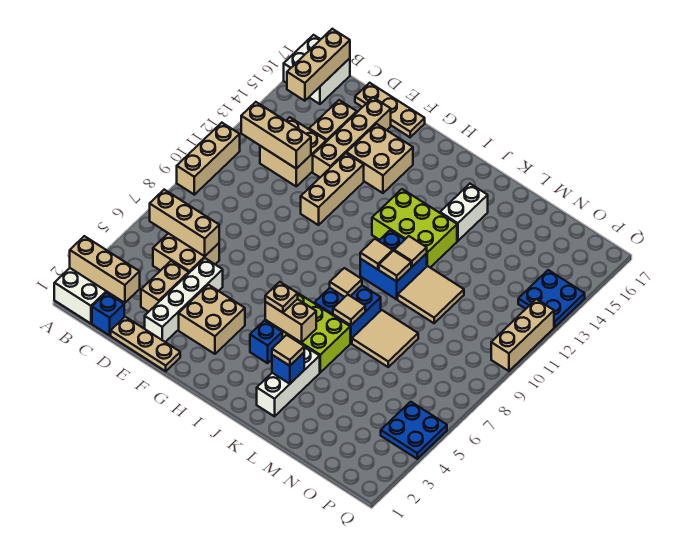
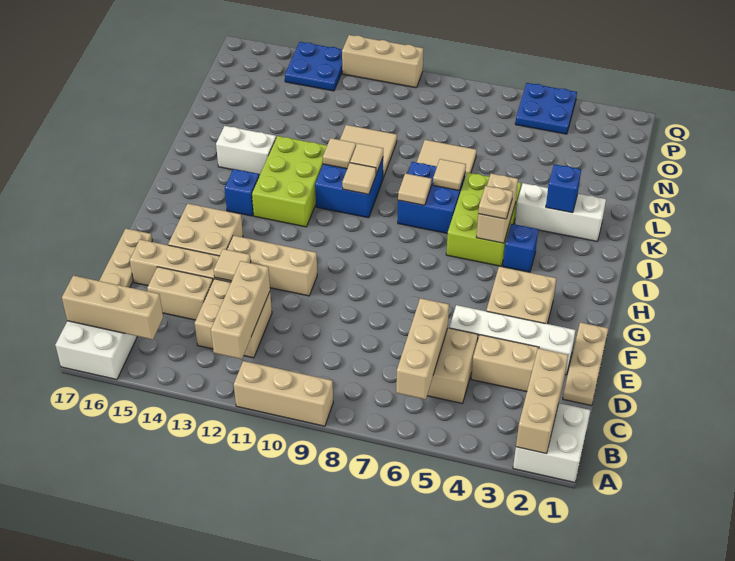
blue 1x1 brick [92,293,124,335] -> blue 1x1 brick moved to [225,169,259,216]
tan 1x1 tile [272,335,304,366] -> tan 1x1 tile moved to [214,249,251,281]

